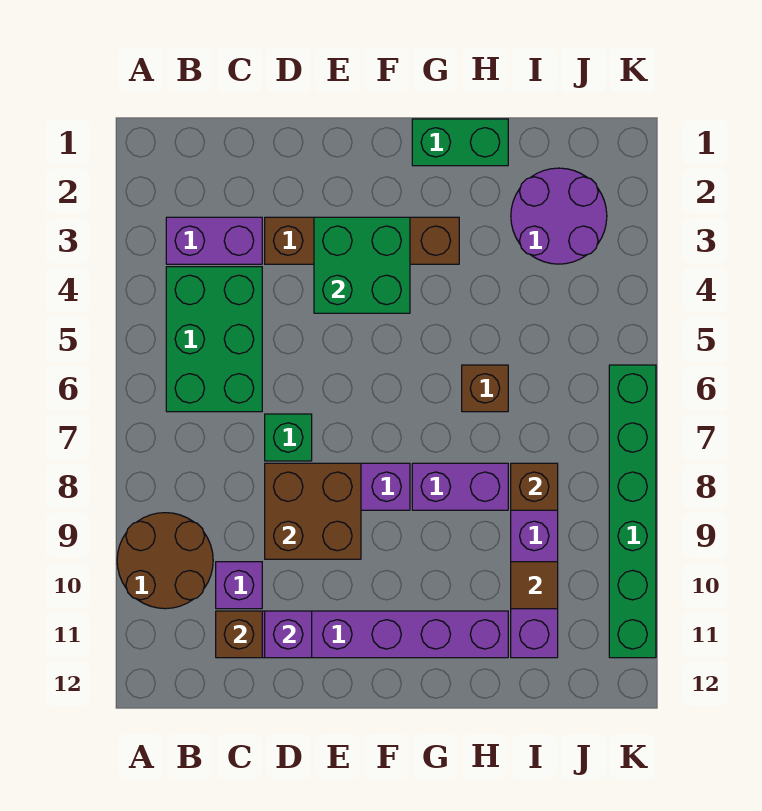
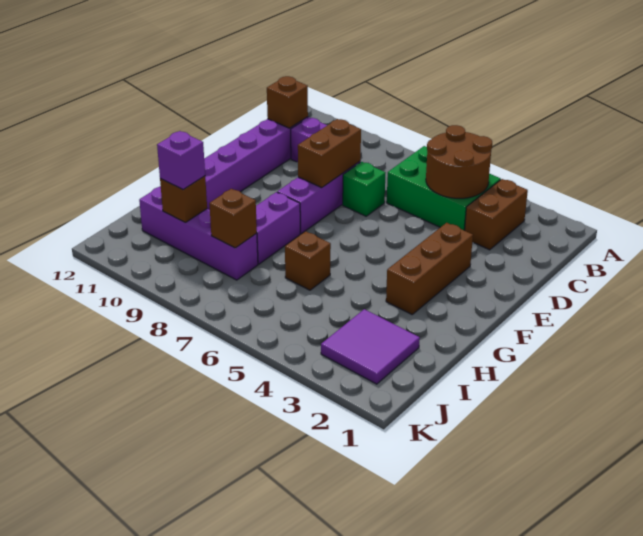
brown 2x2 round brick [117,513,213,609] -> brown 2x2 round brick moved to [426,125,492,198]
purple 1x2 brick [166,217,262,264] -> brown 1x2 brick [465,179,528,250]
brown 1x4 brick [265,217,459,264] -> brown 1x3 brick [386,223,473,314]
brown 2x2 brick [265,463,361,559] -> brown 1x2 brick [298,119,361,188]
purple 1x1 brick [265,611,312,658] -> purple 1x1 brick moved to [157,131,205,190]
green 2x2 brick [314,217,410,313] -> none
green 1x2 brick [412,119,508,166] -> none
purple 2x2 round brick [511,168,607,264] -> purple 2x2 tile [321,309,420,384]
brown 1x1 tile [511,562,558,609] -> brown 1x1 brick [160,176,207,222]
green 1x6 brick [609,365,656,658] -> none

